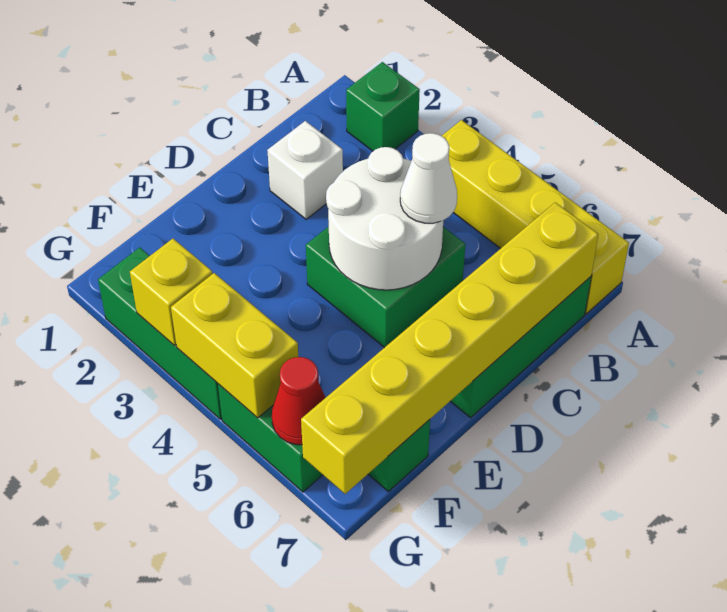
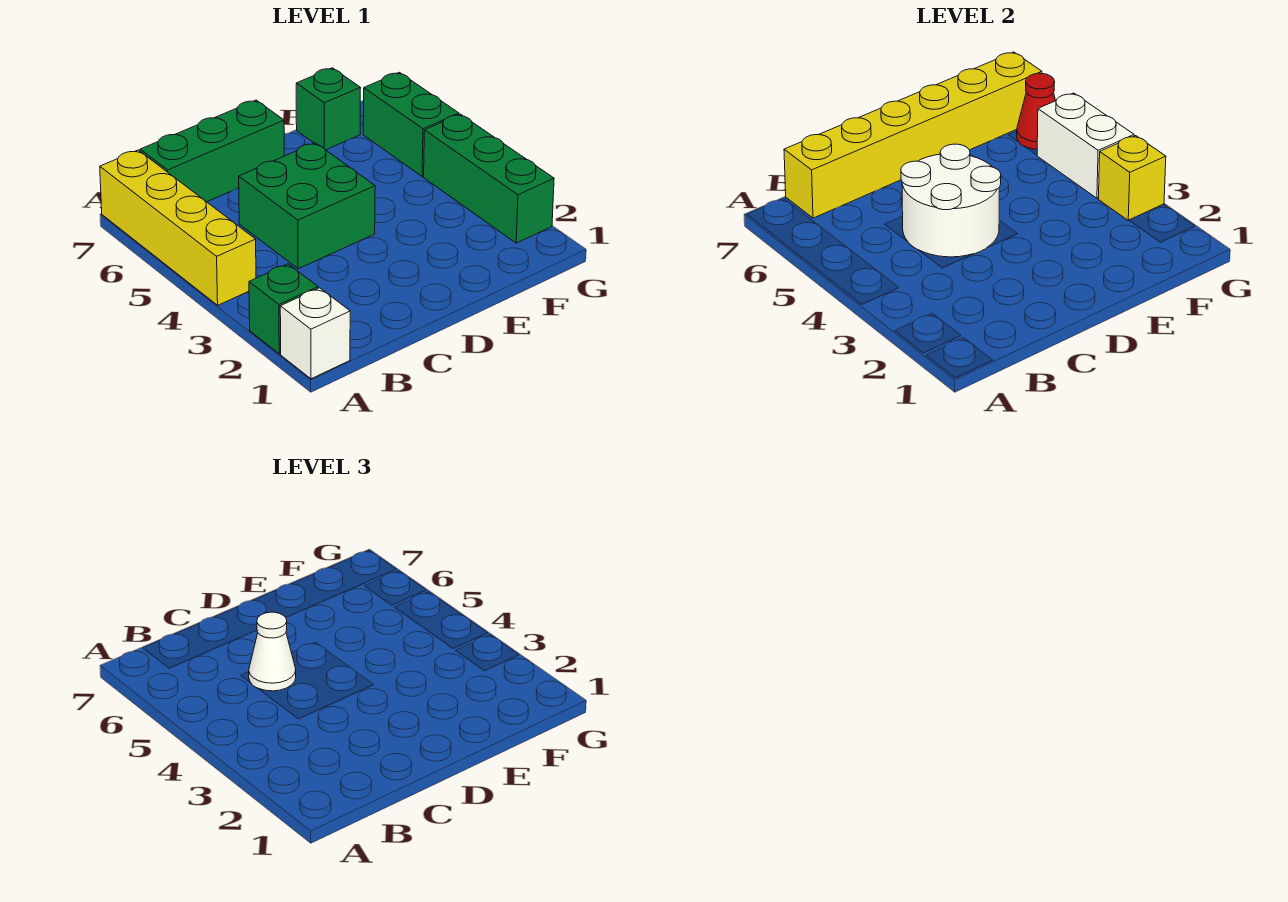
white 1x1 brick [267,121,343,219] -> white 1x1 brick moved to [280,288,350,379]
yellow 1x2 brick [171,273,298,418] -> white 1x2 brick [1037,93,1134,198]

